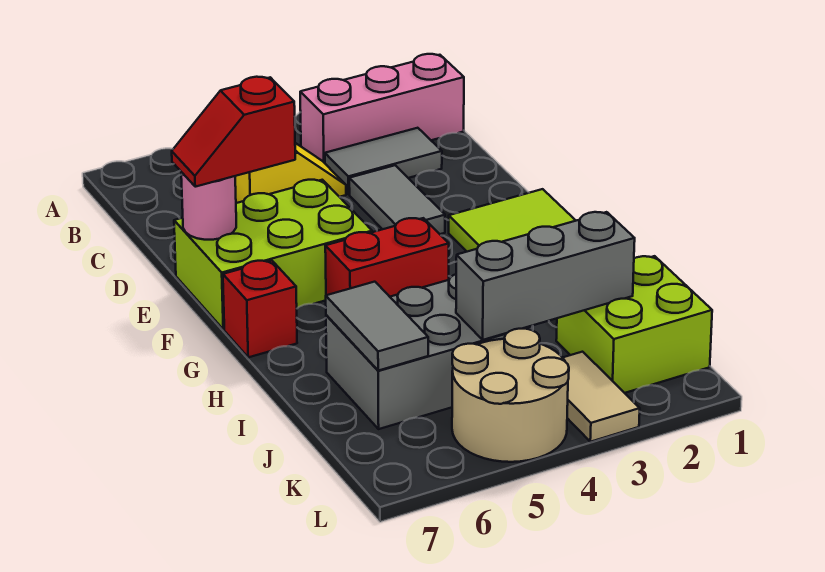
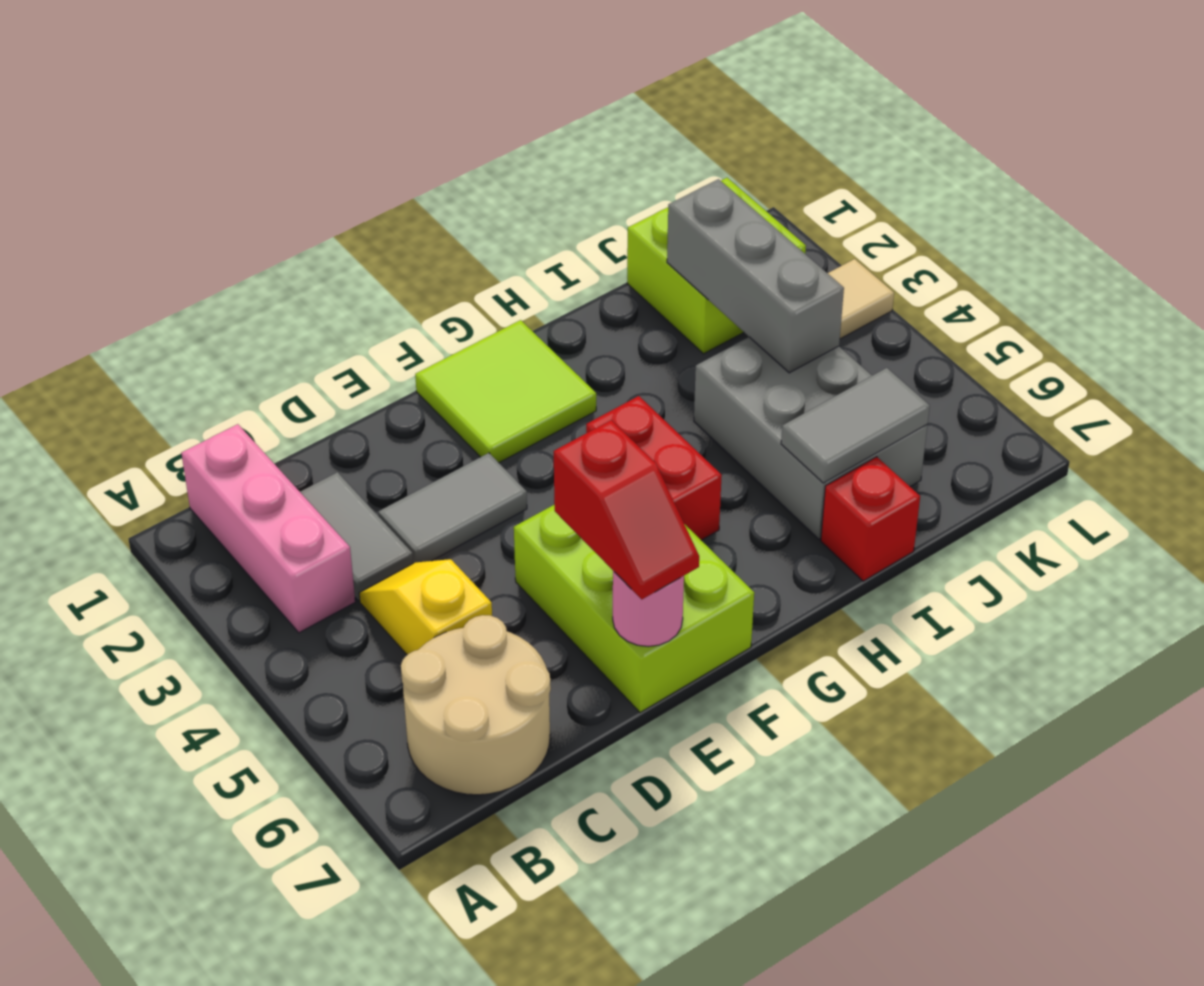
red 1x1 brick [223,260,297,357] -> red 1x1 brick moved to [821,457,920,581]
tan 2x2 round brick [452,329,569,462] -> tan 2x2 round brick moved to [401,615,551,795]

